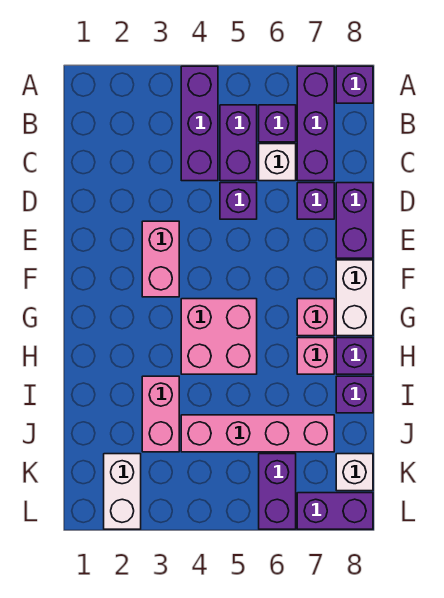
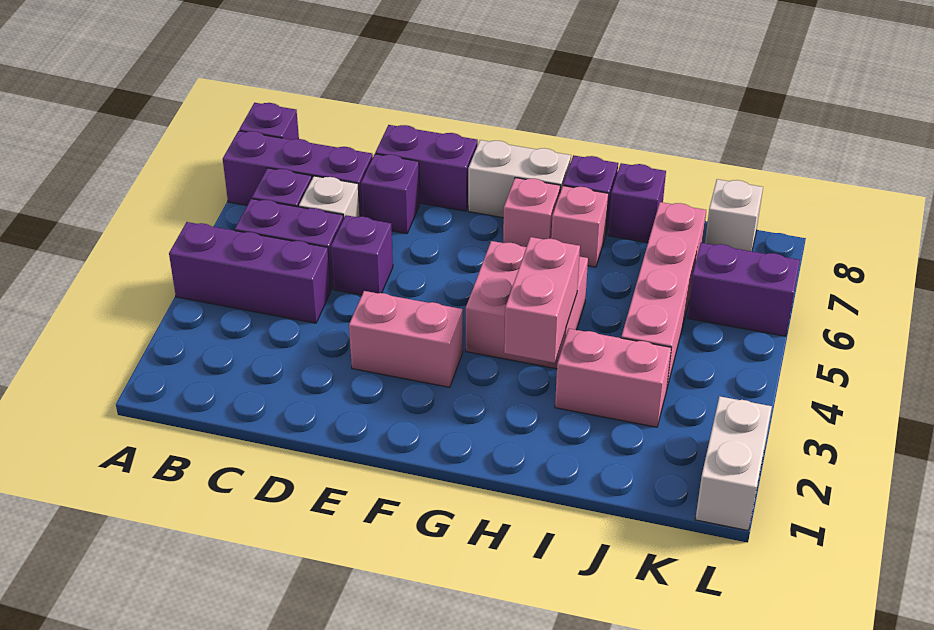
none -> pink 1x2 brick [504,237,580,363]
white 1x2 brick [104,454,141,529] -> white 1x2 brick turned to [695,396,772,531]
purple 1x2 brick [297,493,373,529] -> none

